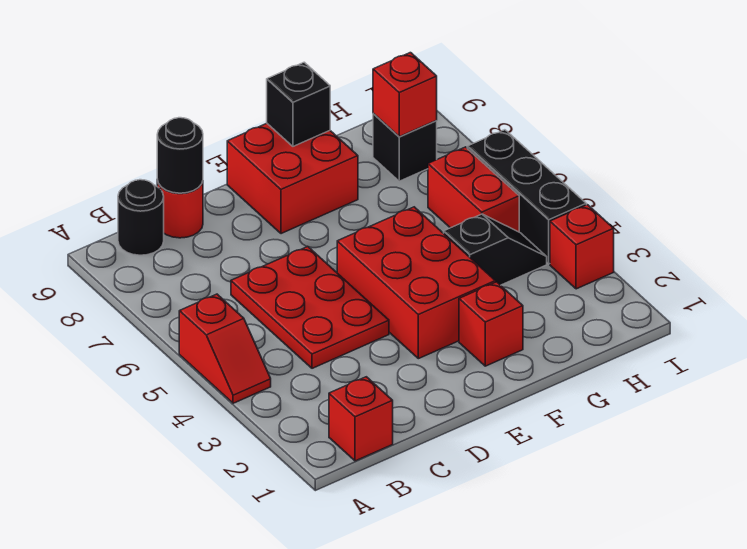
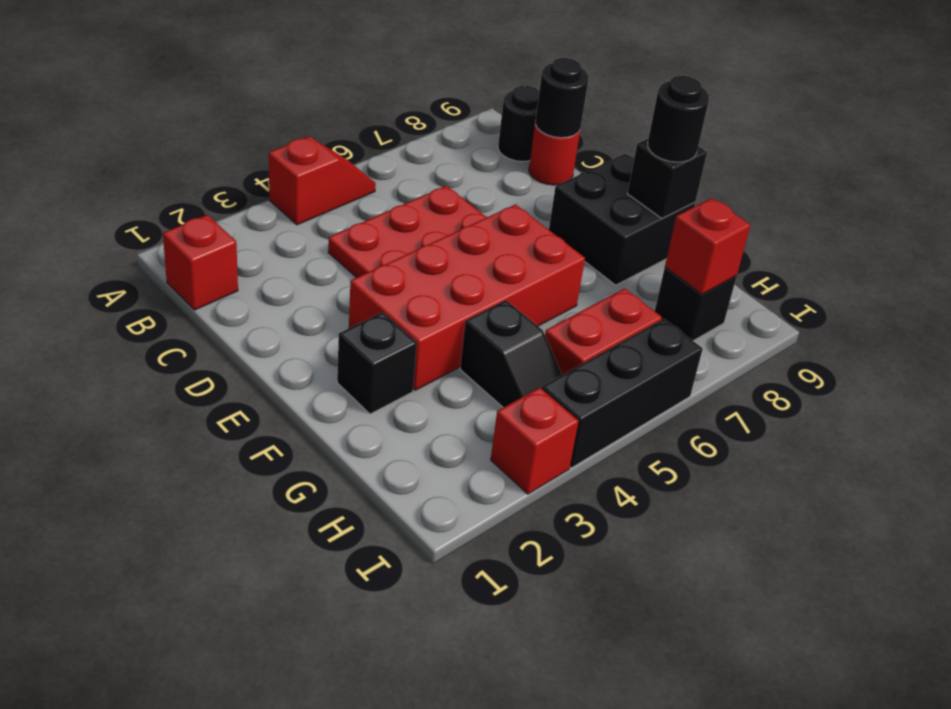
red 1x2 slope [179,294,271,403] -> red 1x2 slope turned to [269,136,376,225]
red 2x3 brick [337,207,495,359] -> red 2x4 brick [349,204,585,390]
red 2x2 brick [227,123,358,234] -> black 2x2 brick [549,154,695,285]
red 1x1 brick [459,282,523,366] -> black 1x1 brick [337,312,417,414]
none -> black 1x1 round brick [648,76,709,162]

